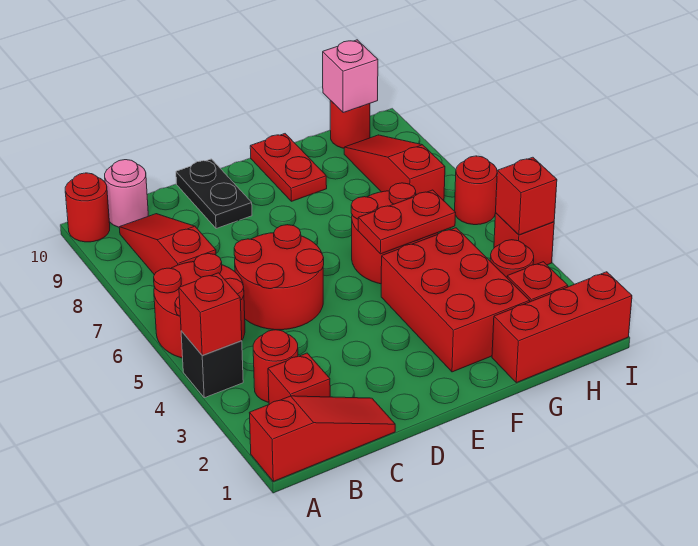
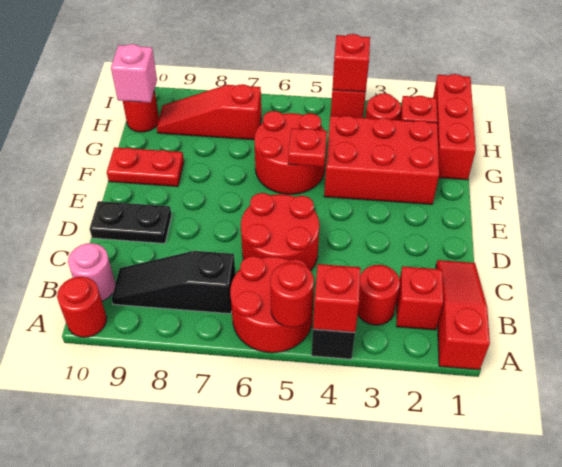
red 1x3 slope [119,214,216,275] -> black 1x3 slope [112,251,235,314]
red 1x2 plate [358,190,455,254] -> red 1x1 plate [288,128,327,167]
red 1x1 round brick [455,156,497,225] -> red 1x1 round brick moved to [270,262,314,327]

